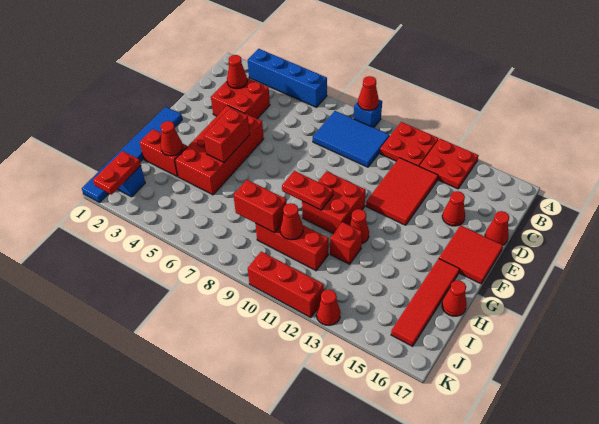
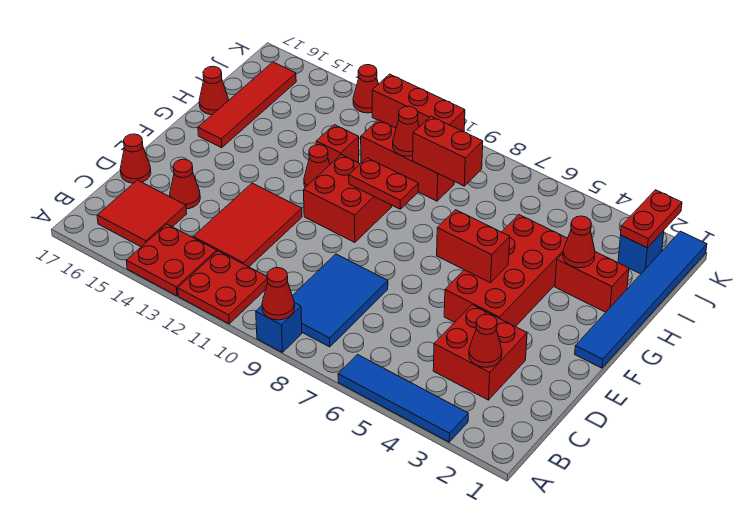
blue 1x4 brick [248,49,327,107] -> blue 1x4 tile [338,355,468,442]
blue 2x3 tile [313,111,390,167] -> blue 2x3 tile turned to [293,254,388,347]
red 2x2 tile [439,225,503,284] -> red 2x2 tile moved to [97,180,187,247]
red 1x2 brick [204,108,250,162] -> red 1x2 brick turned to [437,210,510,283]

